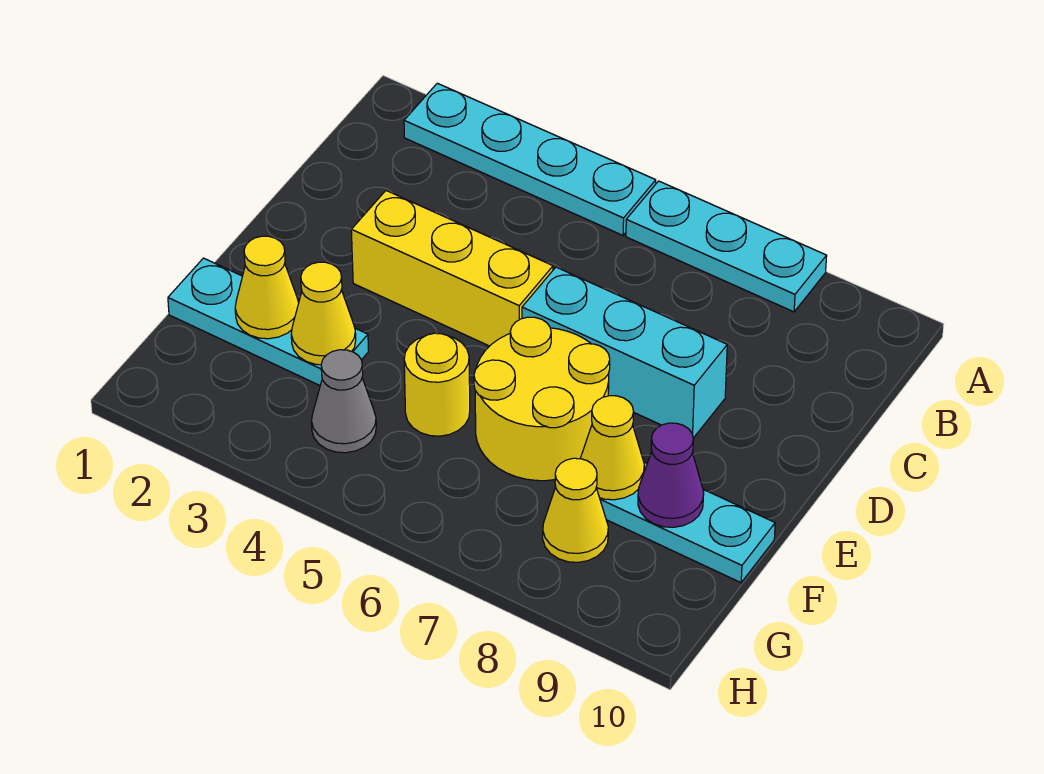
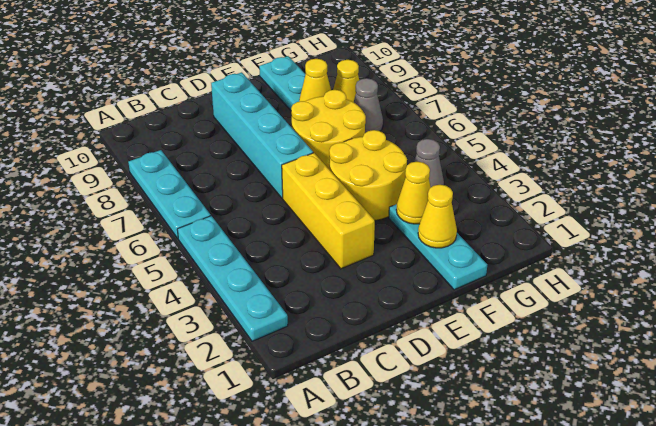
cyan 1x3 brick [522,267,727,438] -> cyan 1x4 brick [211,72,313,198]
yellow 1x1 round brick [404,333,470,436] -> yellow 2x2 round brick [329,130,407,220]
purple 1x1 cone [638,423,704,527] -> none
none -> grey 1x1 cone [354,78,383,133]

